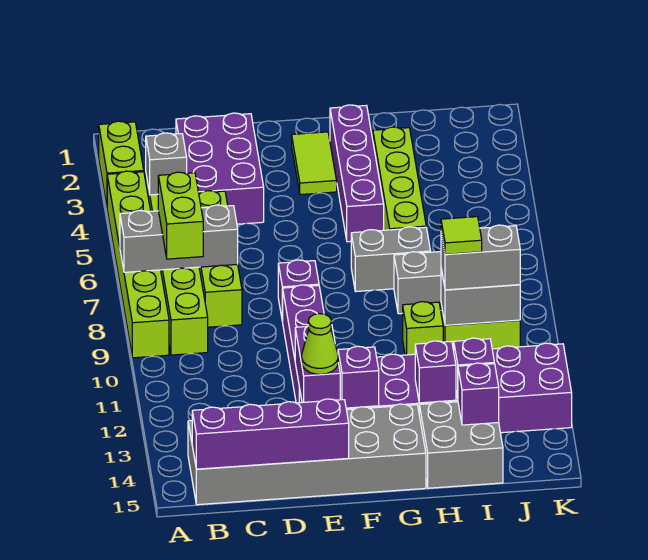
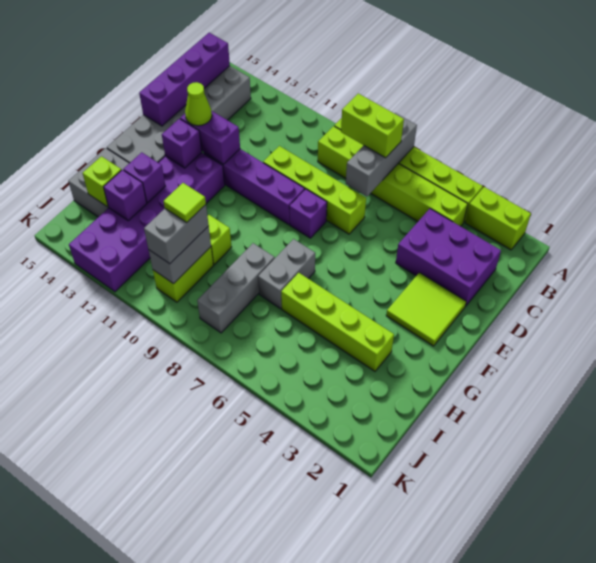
grey 1x1 brick [146,133,187,195] -> none
lime 1x4 brick [199,191,242,327] -> lime 1x4 brick moved to [263,146,366,234]
lime 1x2 tile [292,132,337,195] -> lime 2x2 tile [386,273,466,346]
purple 1x4 brick [330,105,384,242] -> none
purple 1x1 brick [458,363,499,425] -> lime 1x1 brick [83,156,121,207]

